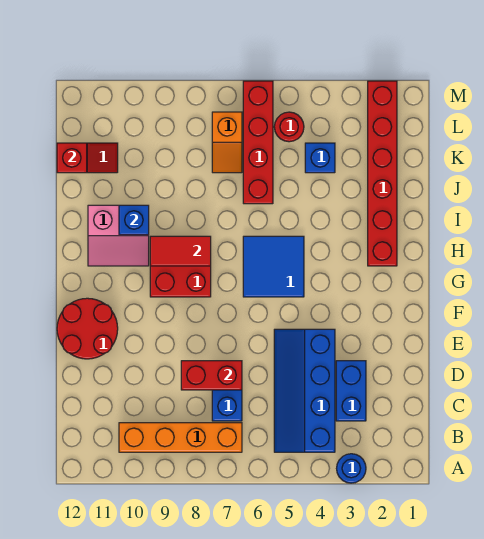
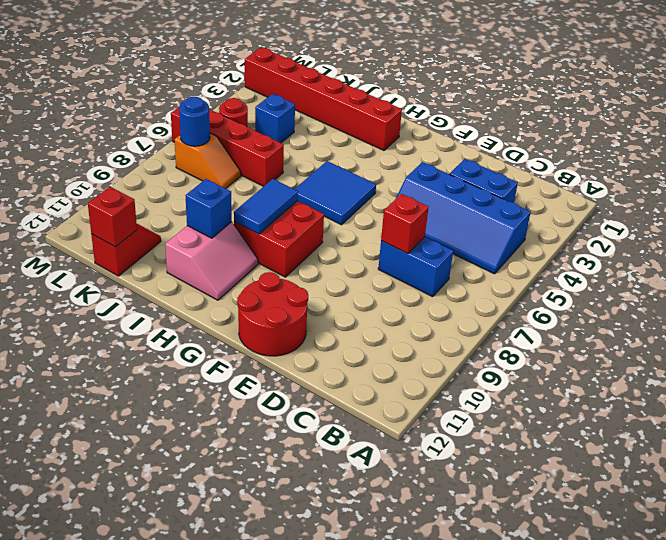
blue 1x1 round brick [337,454,366,483] -> blue 1x1 round brick moved to [179,97,210,146]
orange 1x4 brick [119,423,242,452] -> none
red 1x2 brick [181,361,242,390] -> red 1x1 brick [381,194,429,254]
red 1x2 tile [150,236,211,266] -> blue 1x2 tile [234,179,298,234]

